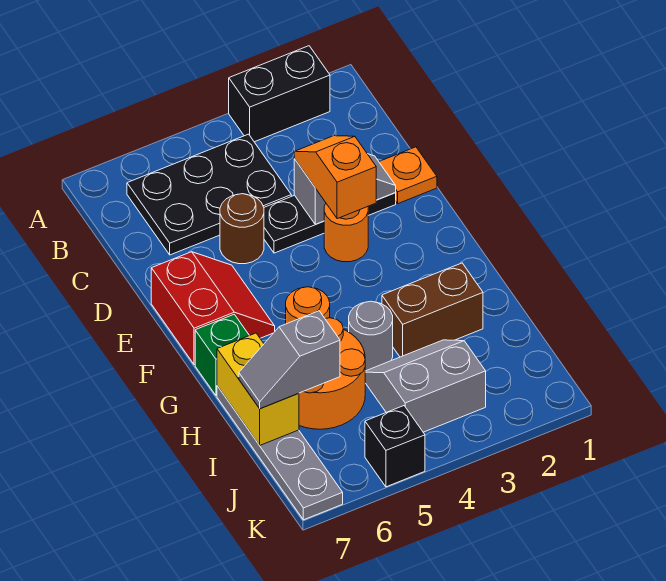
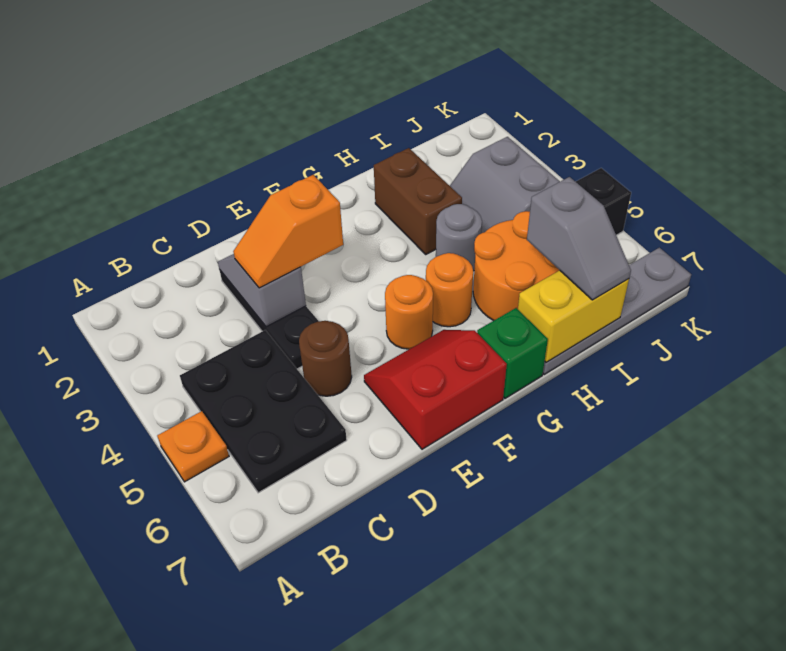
black 1x2 brick [229,46,330,142] -> none
orange 1x1 plate [379,147,437,204] -> orange 1x1 plate moved to [157,411,229,482]
orange 1x1 round brick [324,204,368,262] -> orange 1x1 round brick moved to [385,275,433,349]

